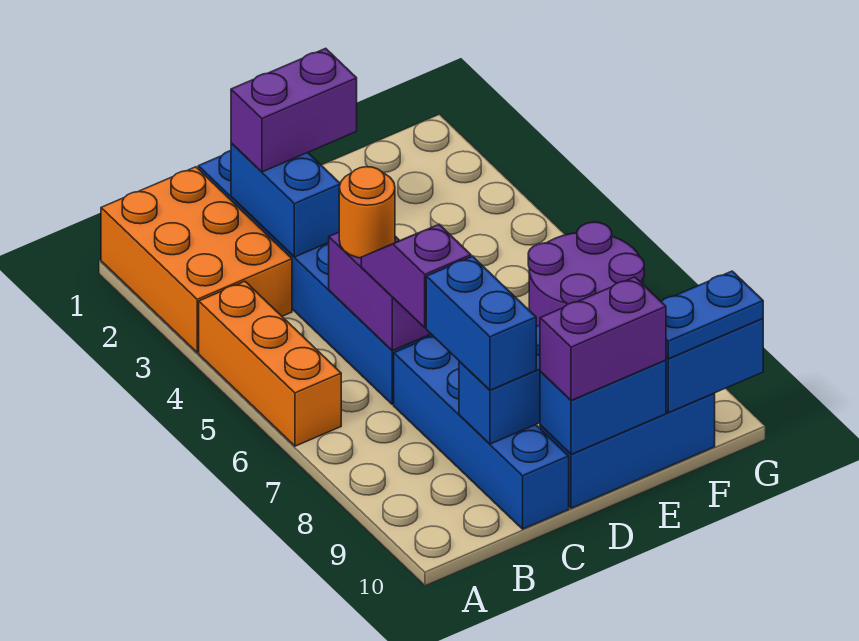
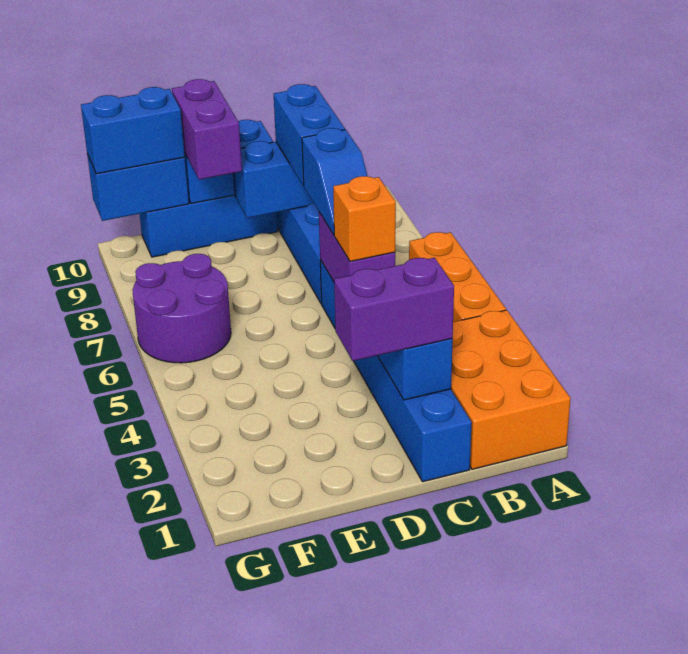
orange 1x1 round brick [339,167,395,258] -> orange 1x1 brick [333,176,396,261]
purple 1x2 slope [361,225,471,328] -> blue 1x2 slope [302,128,367,235]
purple 1x2 brick [540,277,666,400] -> purple 1x2 brick turned to [172,79,242,180]
blue 1x2 plate [661,271,763,359] -> blue 1x2 brick [81,87,185,174]

